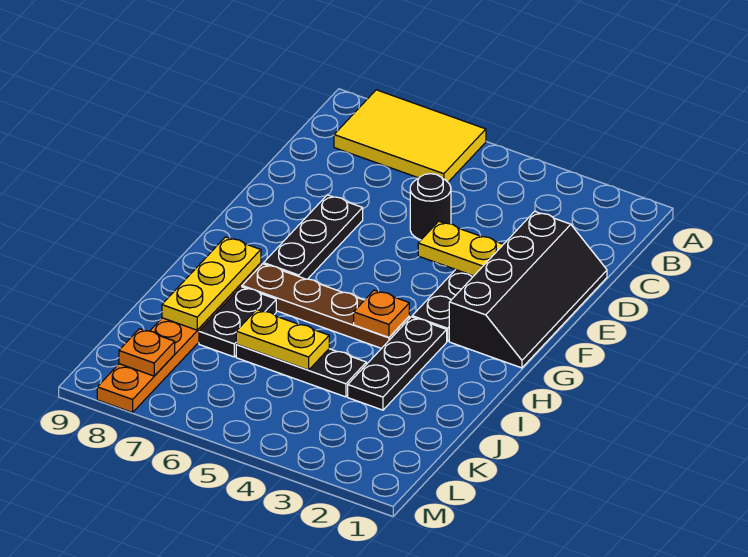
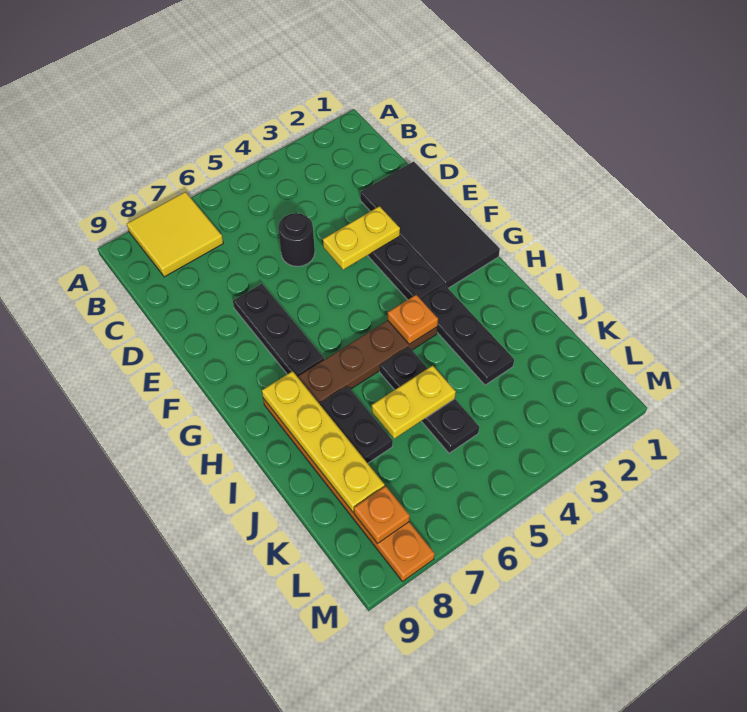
yellow 2x3 tile [334,90,486,182] -> yellow 2x2 tile [127,192,223,277]
black 2x4 slope [449,211,607,368] -> black 2x4 tile [360,162,500,288]
yellow 1x3 plate [162,237,261,330] -> yellow 1x4 plate [262,371,385,512]
black 1x3 plate [236,344,366,397] -> black 1x3 plate turned to [380,347,479,453]

